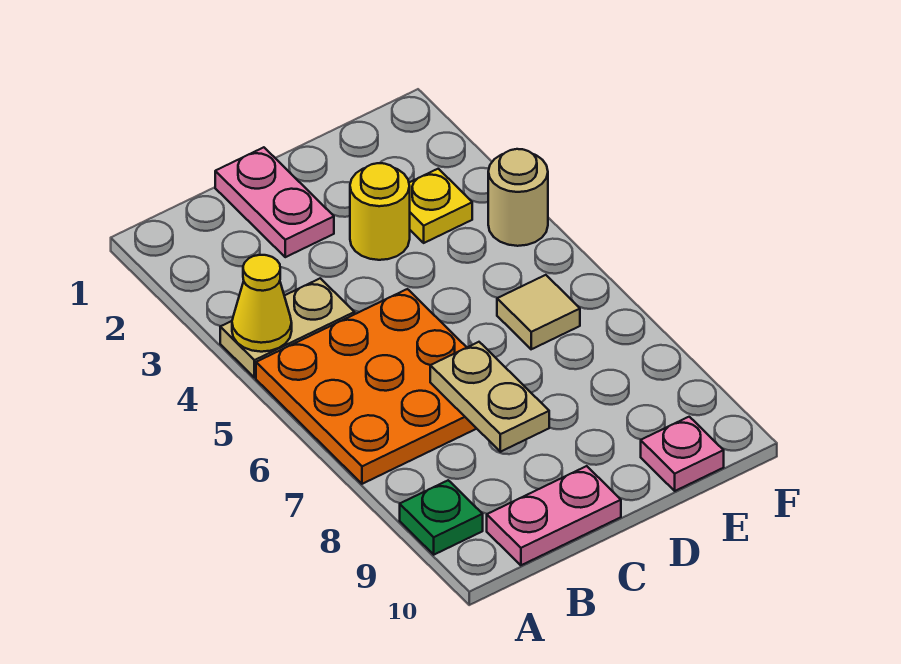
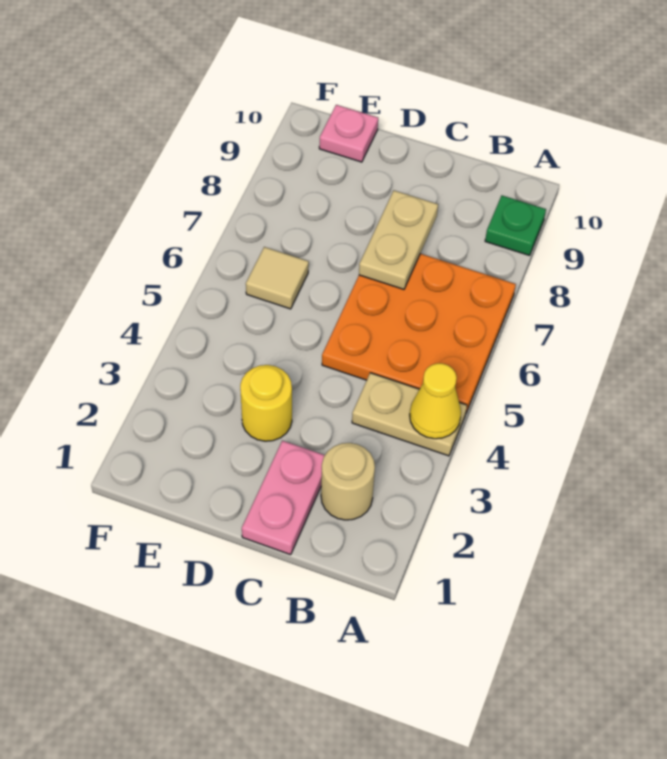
pink 1x2 plate [487,466,621,565] -> none
yellow 1x1 plate [409,169,472,243] -> none
tan 1x1 round brick [488,149,548,246] -> tan 1x1 round brick moved to [321,443,375,520]

